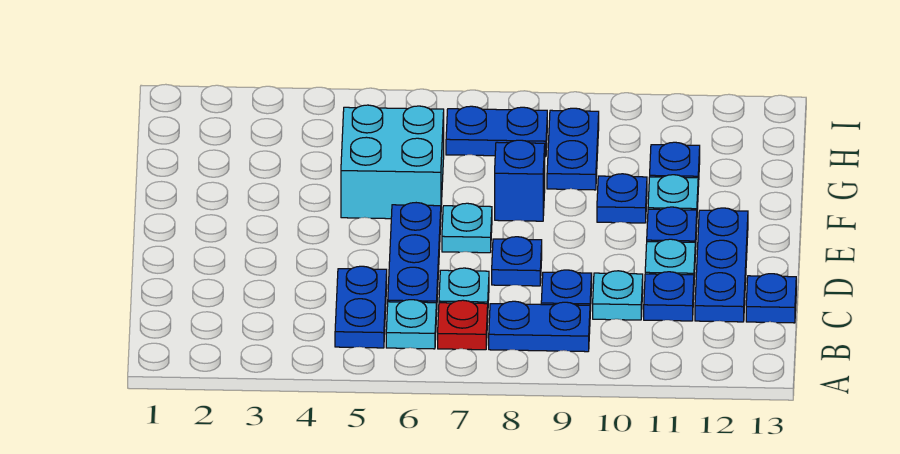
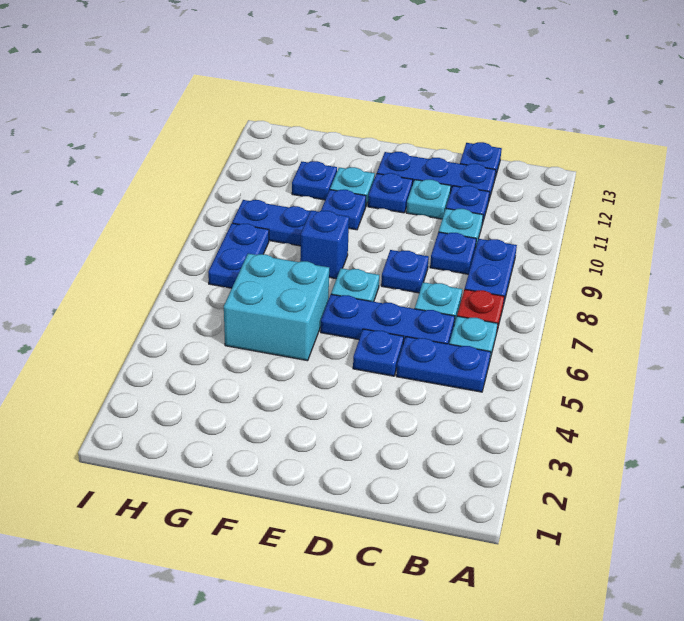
none -> blue 1x1 plate [353,329,404,376]

